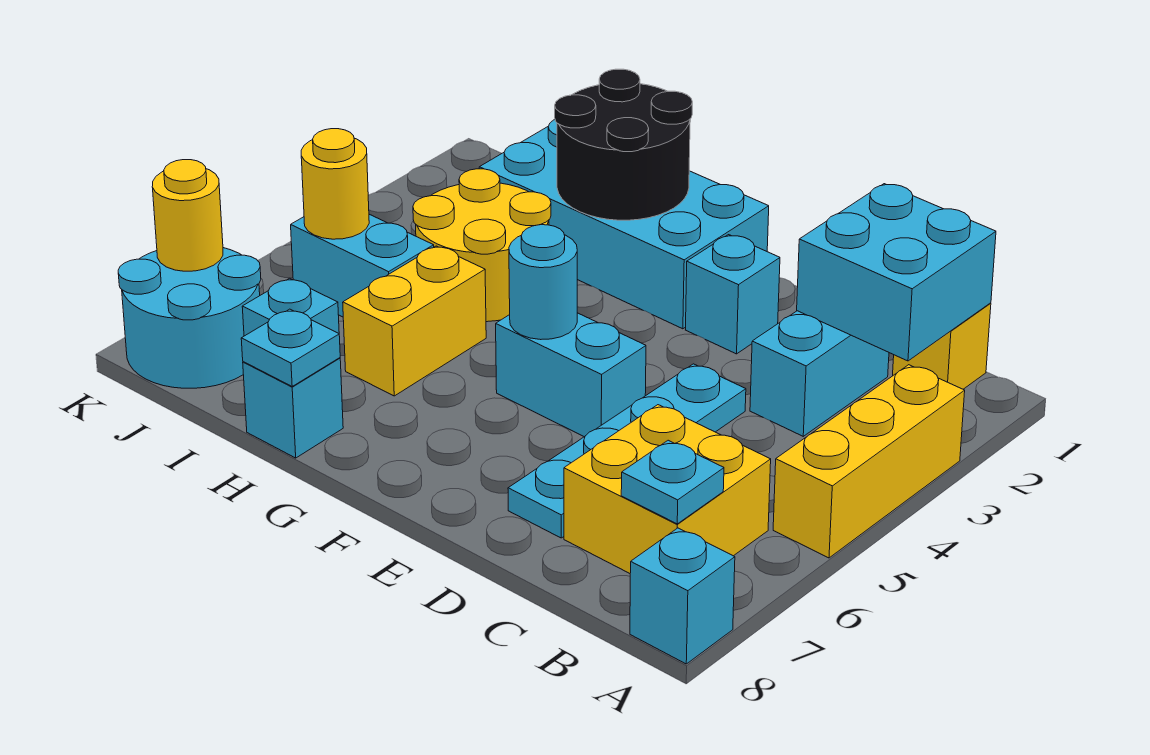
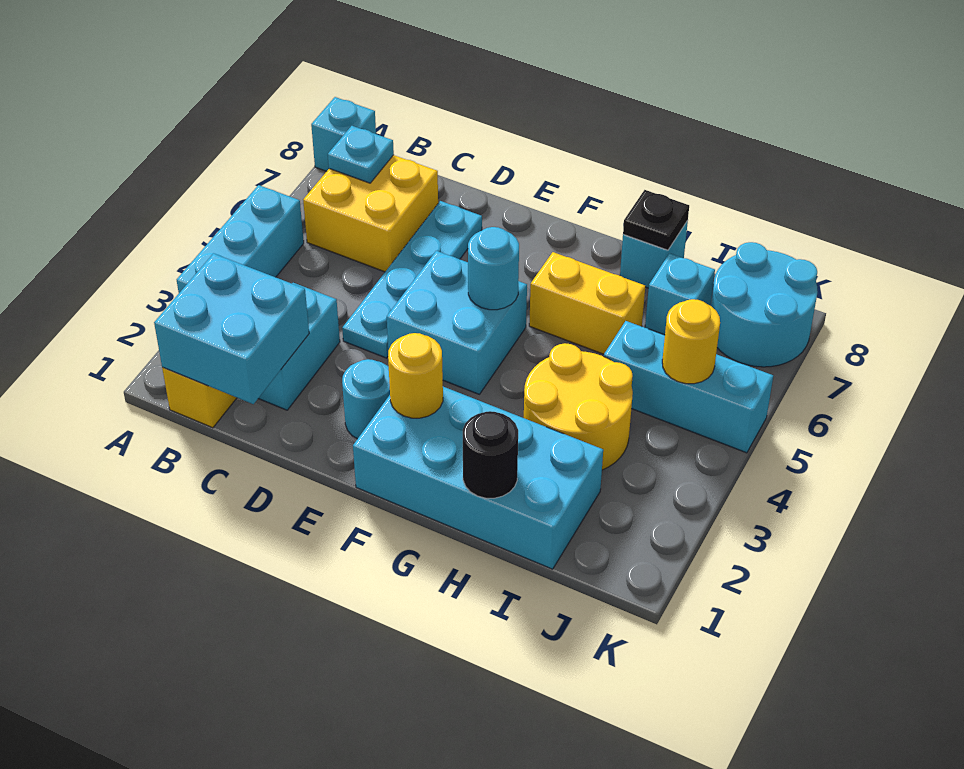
yellow 1x3 brick [773,365,965,558] -> cyan 1x3 brick [177,185,304,293]
cyan 1x1 brick [686,235,780,354] -> cyan 1x1 round brick [342,359,390,439]
cyan 1x2 brick [496,313,646,437] -> cyan 2x2 brick [387,251,527,394]
black 2x2 round brick [555,69,692,220] -> black 1x1 round brick [463,411,518,498]
yellow 1x2 brick [343,246,486,396] -> yellow 1x2 brick turned to [529,252,645,354]
cyan 1x1 plate [241,309,340,386] -> black 1x1 plate [623,190,689,250]
cyan 1x2 brick [291,214,434,317] -> cyan 1x3 brick [604,321,773,453]
yellow 1x1 round brick [152,160,223,271] -> yellow 1x1 round brick moved to [388,333,443,418]

